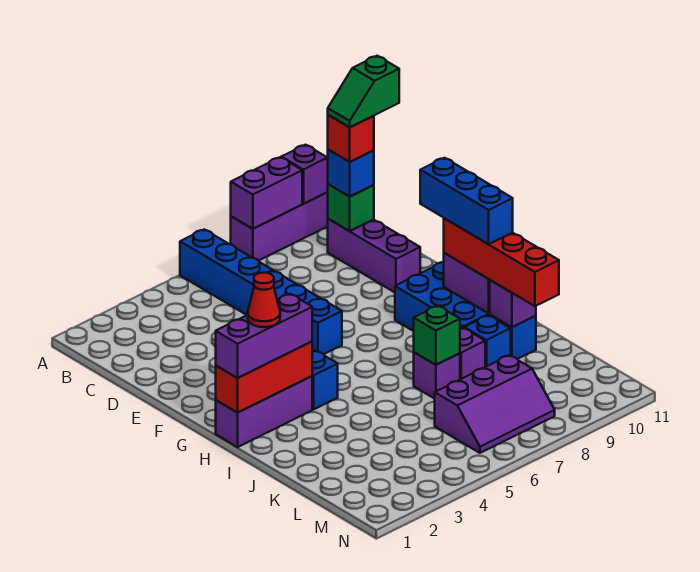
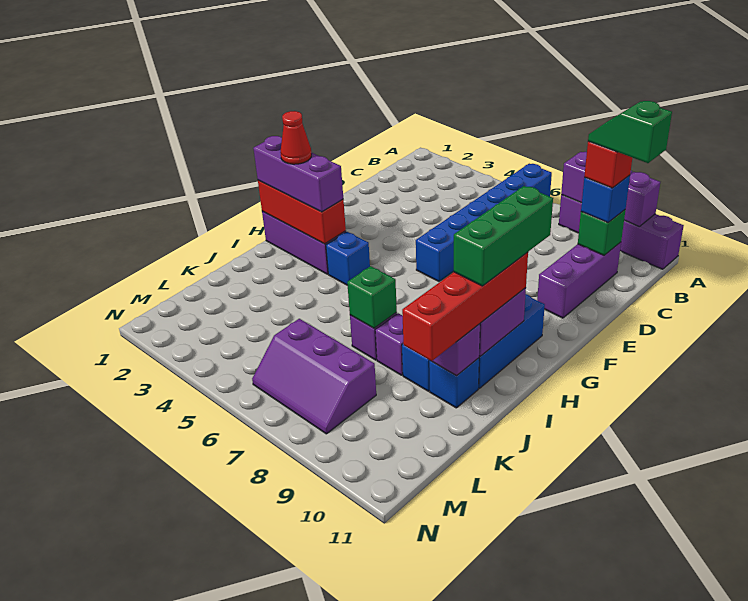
blue 1x3 brick [420,158,513,244] -> green 1x3 brick [454,186,553,286]

